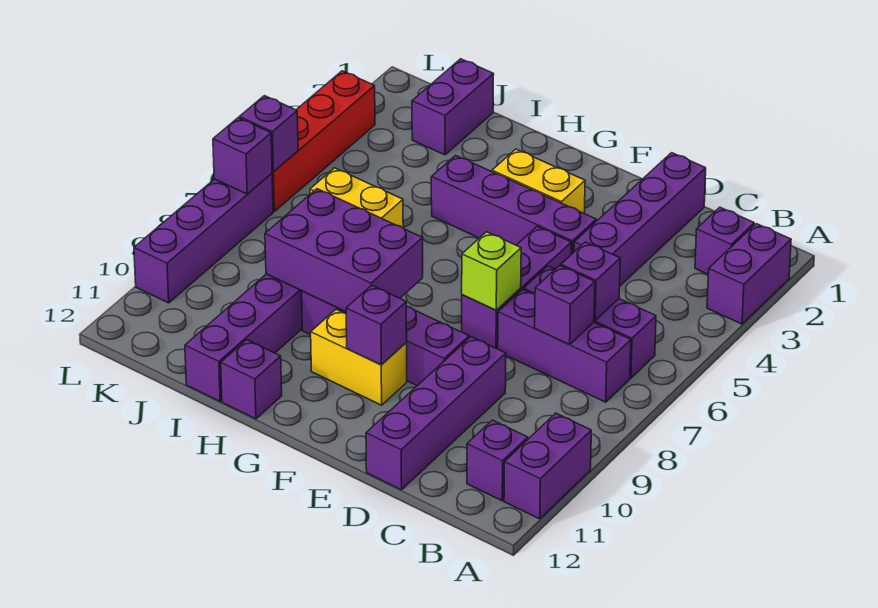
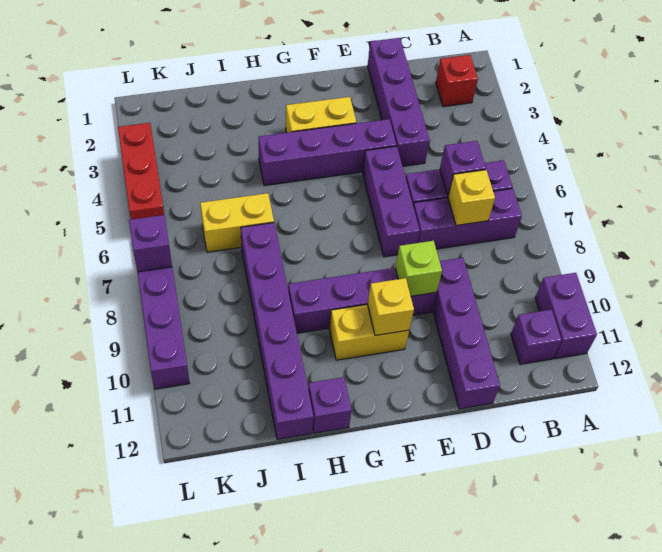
purple 1x2 brick [707,224,791,324] -> none
purple 1x1 brick [695,207,754,274] -> red 1x1 brick [436,55,478,107]
purple 1x1 brick [535,266,595,345] -> yellow 1x1 brick [448,170,495,225]
lime 1x1 brick [462,232,521,310] -> lime 1x1 brick moved to [395,241,442,296]
purple 1x1 brick [346,285,407,365] -> yellow 1x1 brick [368,278,414,335]
purple 2x3 brick [265,189,423,311] -> none
purple 1x2 brick [412,59,494,155] -> none
red 1x4 brick [272,71,375,211] -> red 1x3 brick [118,123,164,219]
purple 1x1 brick [239,96,298,172] -> none

